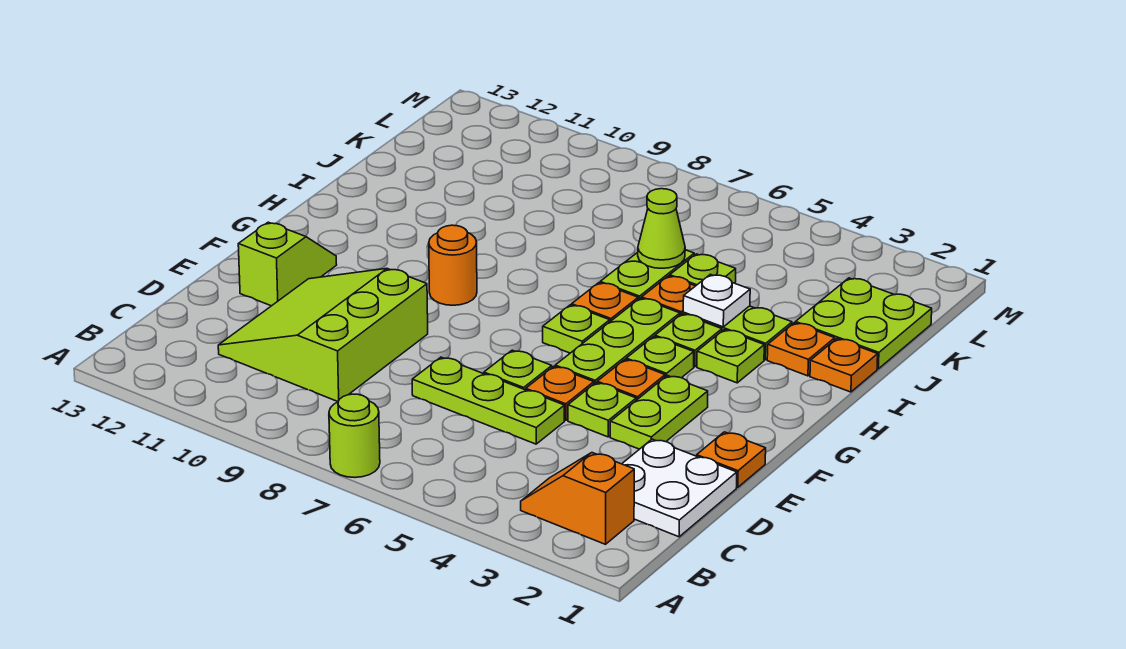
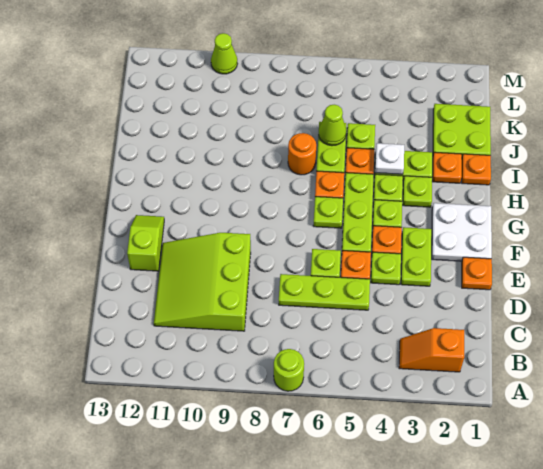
white 2x2 plate [622,439,737,537] -> white 2x2 plate moved to [432,203,492,261]
orange 1x1 round brick [429,225,477,305] -> orange 1x1 round brick moved to [288,133,316,175]
none -> lime 1x1 cone [211,33,237,74]

